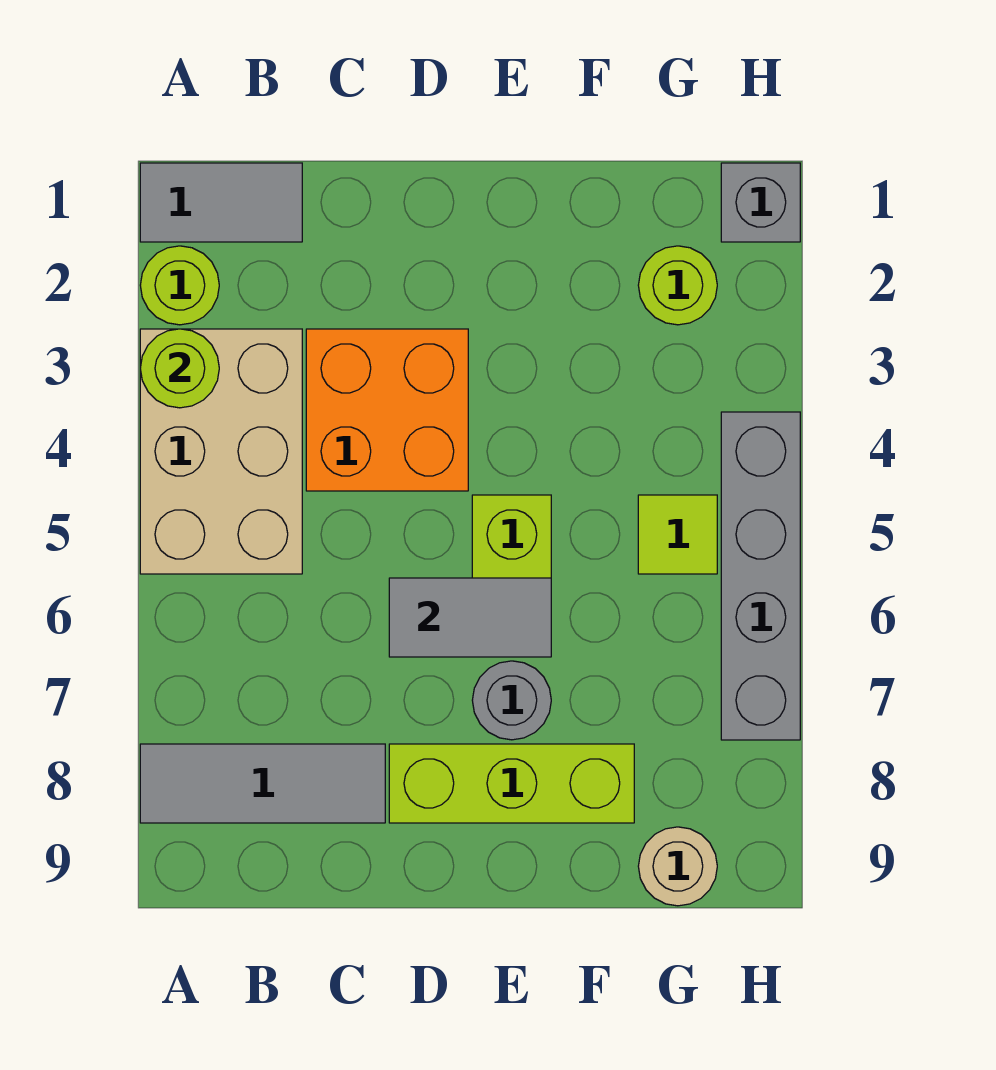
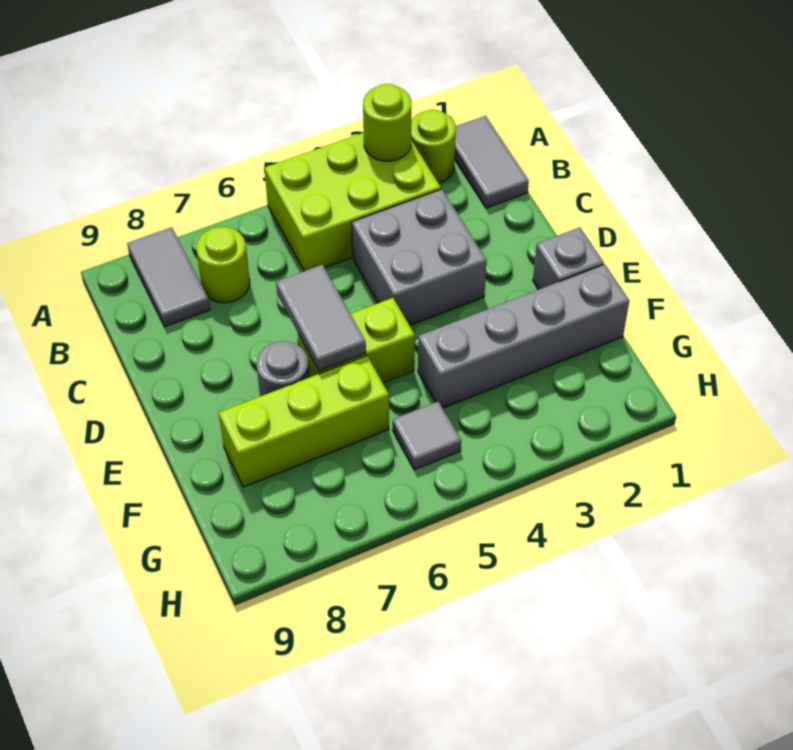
tan 2x3 brick [140,329,302,574] -> lime 2x3 brick [264,133,441,271]
grey 1x3 tile [140,744,385,823] -> grey 1x2 tile [127,227,210,327]
orange 2x2 brick [306,329,468,491] -> grey 2x2 brick [352,189,487,325]
lime 1x3 brick [389,744,634,823] -> lime 1x3 brick turned to [219,356,389,487]
lime 1x1 round brick [638,246,717,325] -> lime 1x1 round brick moved to [196,227,250,303]
lime 1x1 tile [638,495,717,574] -> grey 1x1 tile [393,401,461,470]
tan 1x1 round brick [638,827,717,906] -> none
grey 1x1 brick [721,163,800,242] -> grey 1x1 brick moved to [533,227,604,290]
grey 1x4 brick [721,412,800,740] -> grey 1x4 brick moved to [418,264,629,408]

